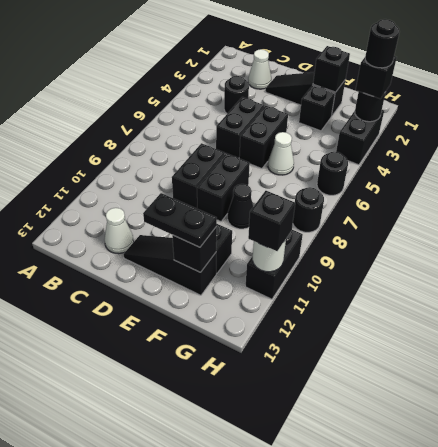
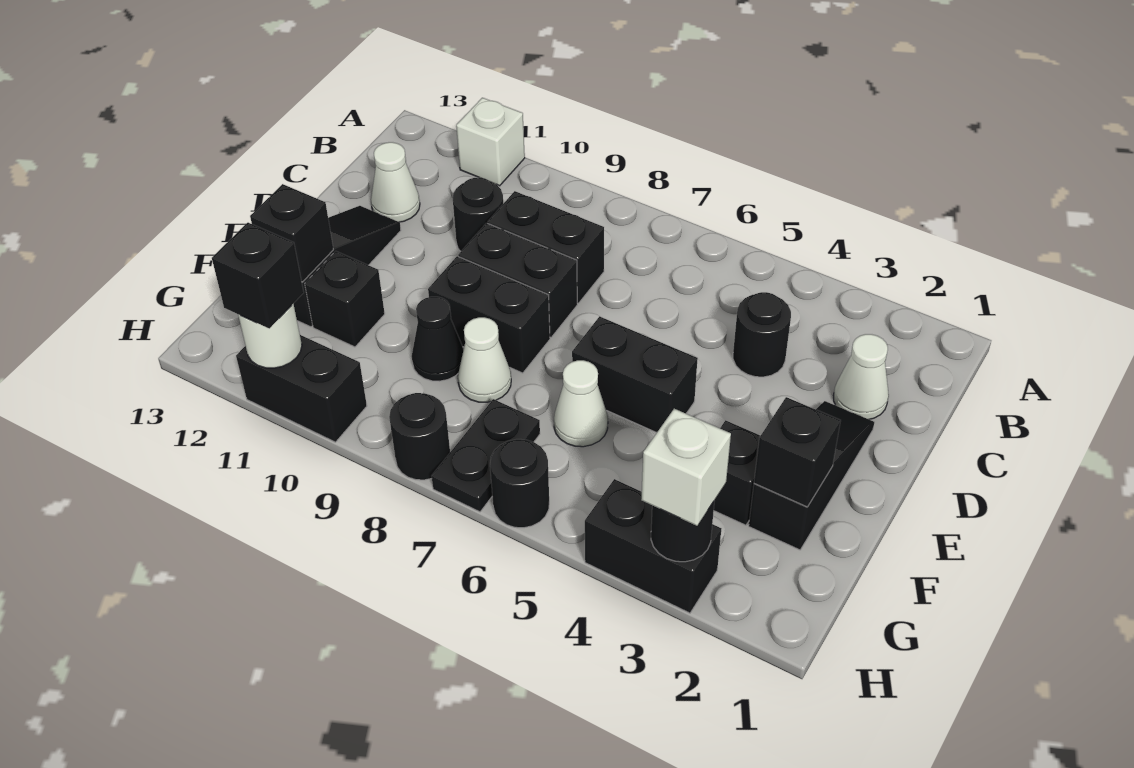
none -> white 1x1 brick [456,98,525,186]
black 1x2 brick [216,97,264,158] -> black 1x2 brick moved to [488,191,604,303]
black 1x2 plate [143,193,217,247] -> black 1x2 plate moved to [432,399,540,512]
none -> white 1x1 cone [458,317,511,402]
black 1x1 brick [356,56,397,99] -> white 1x1 brick [641,409,731,526]
black 1x1 round brick [365,19,400,68] -> black 1x1 round brick moved to [453,178,503,251]

